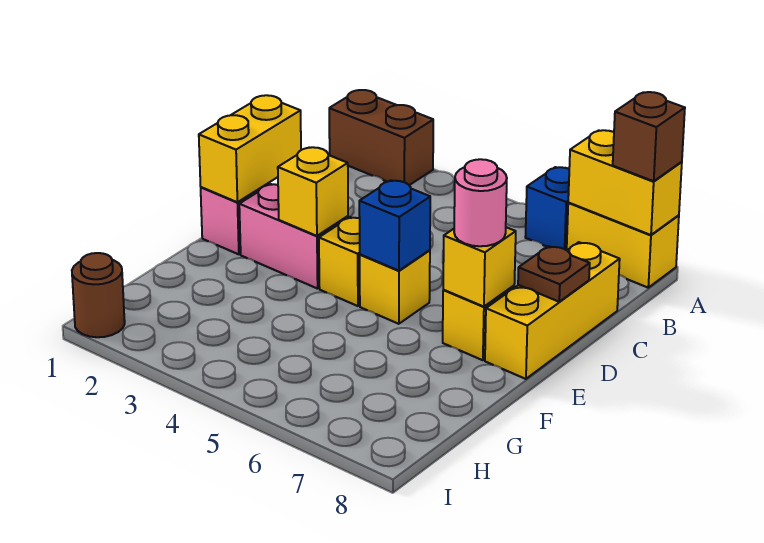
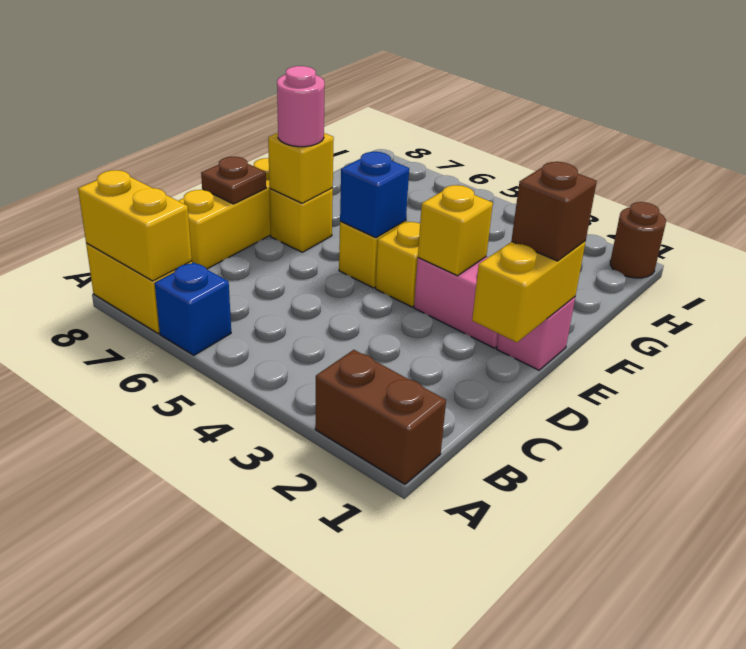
brown 1x1 brick [613,92,685,181] -> brown 1x1 brick moved to [511,162,597,261]

